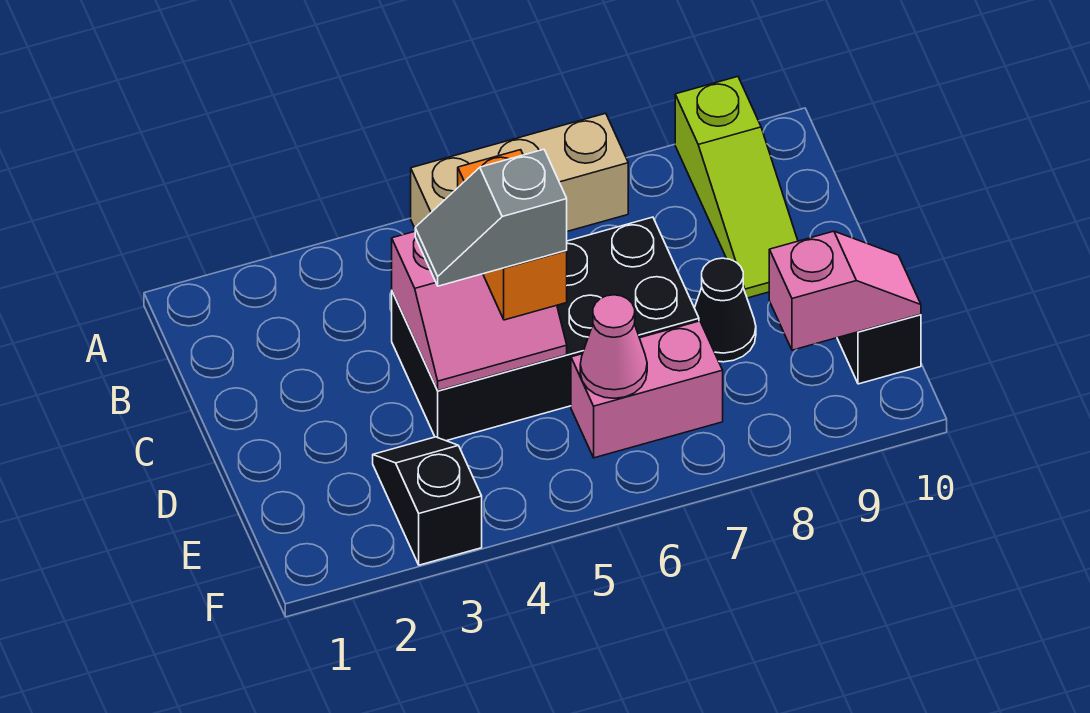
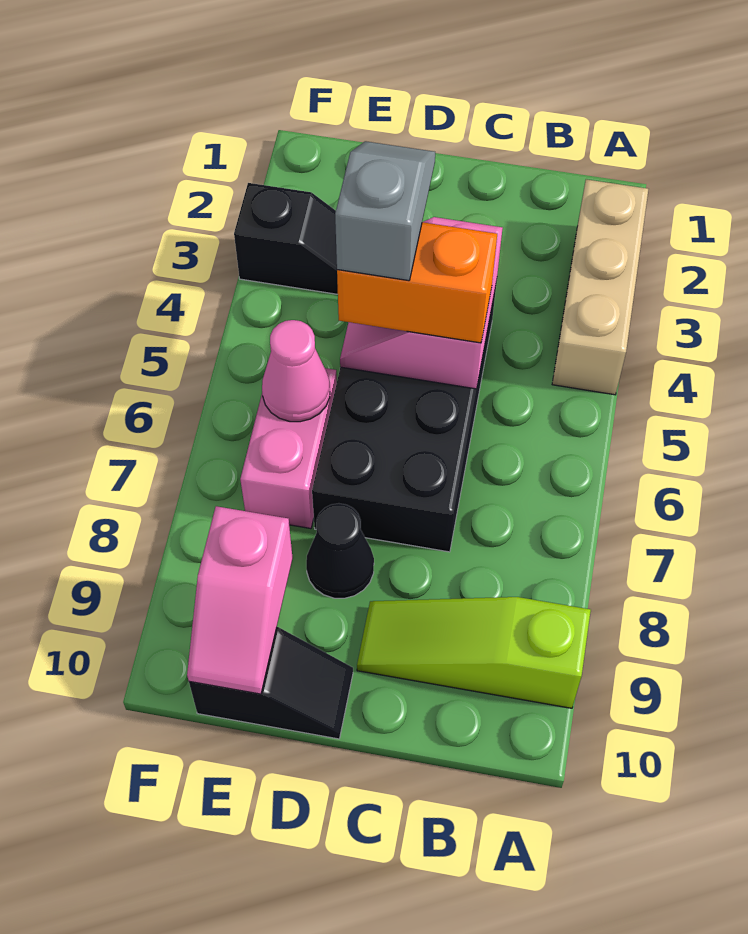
tan 1x3 brick [411,113,628,231] -> tan 1x3 brick moved to [552,179,648,395]

